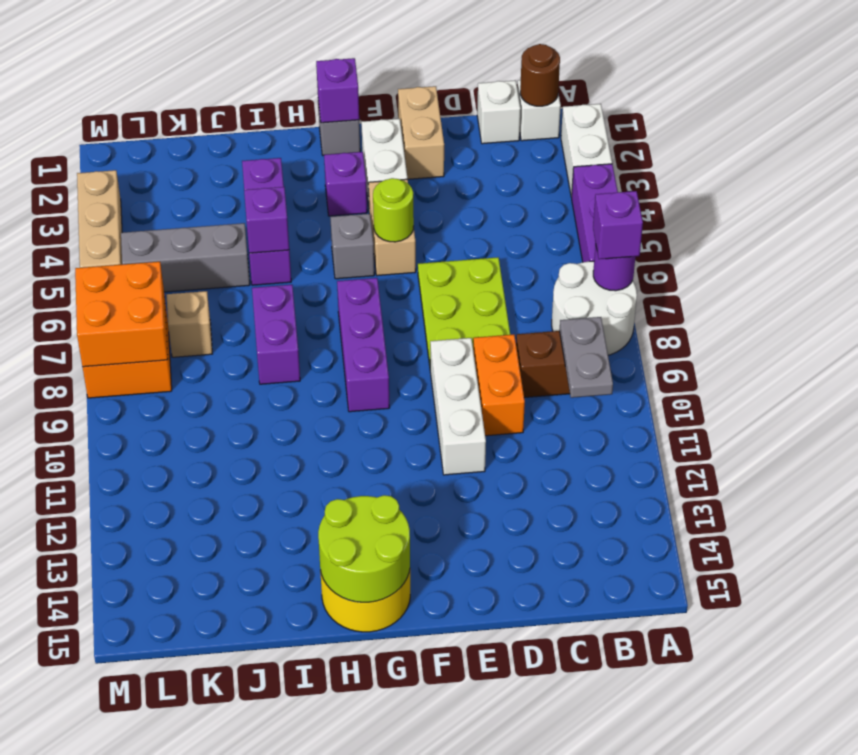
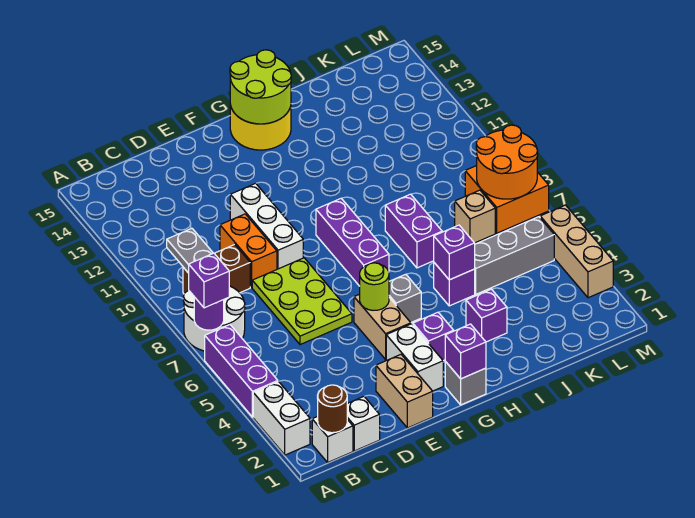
orange 2x2 brick [75,262,168,367] -> orange 2x2 round brick [476,125,538,199]

